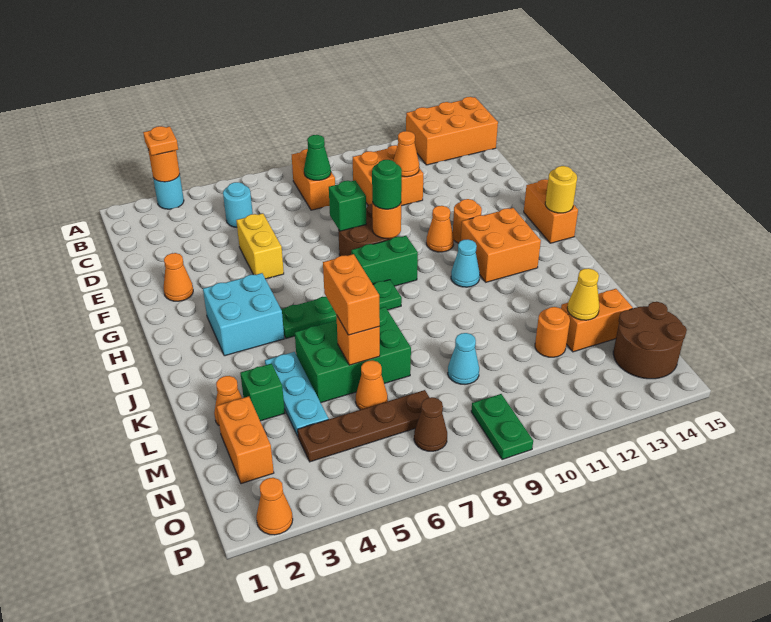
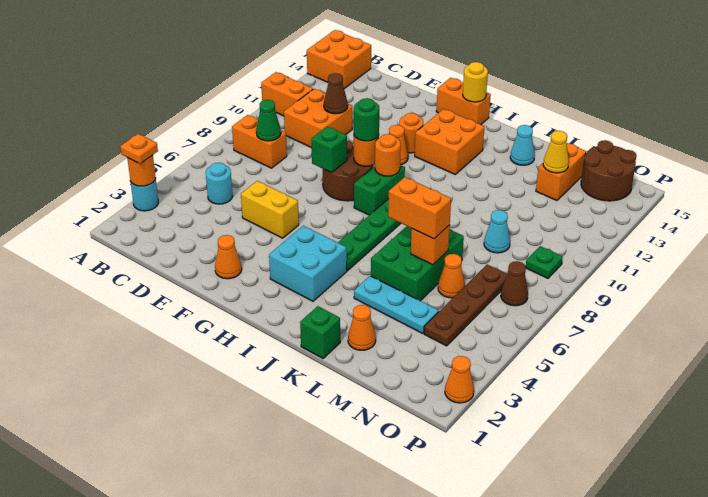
orange 2x3 brick [406,97,498,165] -> orange 2x2 brick [307,30,371,89]
orange 1x1 cone [394,131,419,177] -> brown 1x1 cone [324,73,348,114]
cyan 1x1 cone [451,239,480,287] -> cyan 1x1 cone moved to [510,125,535,165]
green 1x1 brick [240,364,285,421] -> green 1x1 brick moved to [300,306,340,358]
orange 1x2 brick [216,396,274,484] -> orange 1x2 brick moved to [261,72,313,116]
orange 1x1 round brick [535,307,570,357] -> orange 1x1 round brick moved to [375,134,401,176]
green 1x2 plate [471,394,533,460] -> green 1x1 plate [526,246,563,278]

